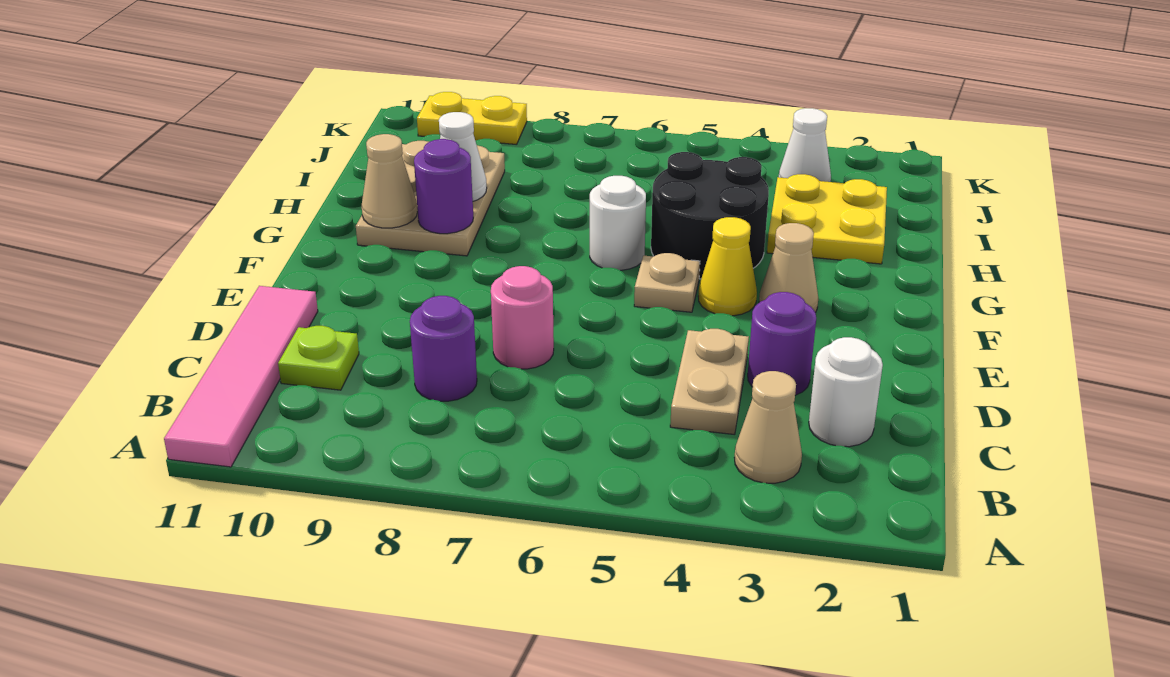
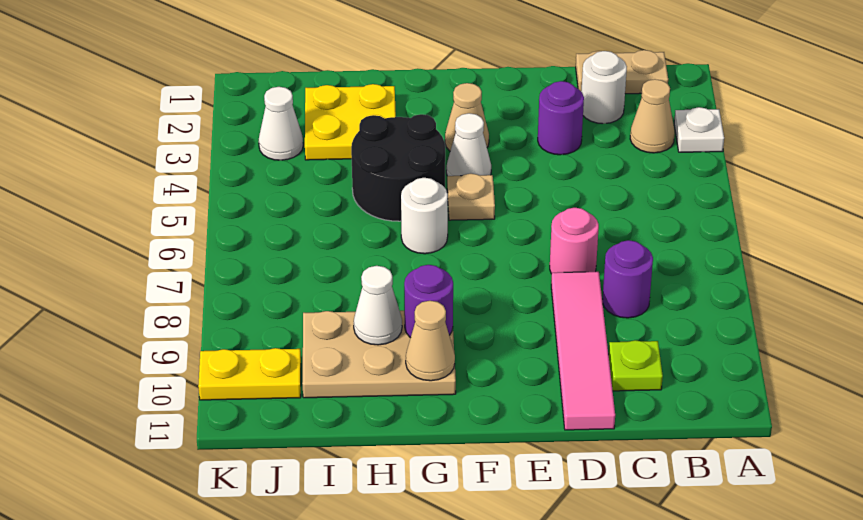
none -> white 1x1 plate [674,107,724,152]
pink 1x4 tile [164,286,318,467] -> pink 1x4 tile turned to [551,272,615,430]
tan 1x2 plate [670,329,749,435] -> tan 1x2 plate moved to [576,50,668,94]
yellow 1x1 cone [698,217,757,316] -> white 1x1 cone [446,113,491,176]
yellow 1x2 plate [417,92,527,145] -> yellow 1x2 plate turned to [198,348,301,400]

